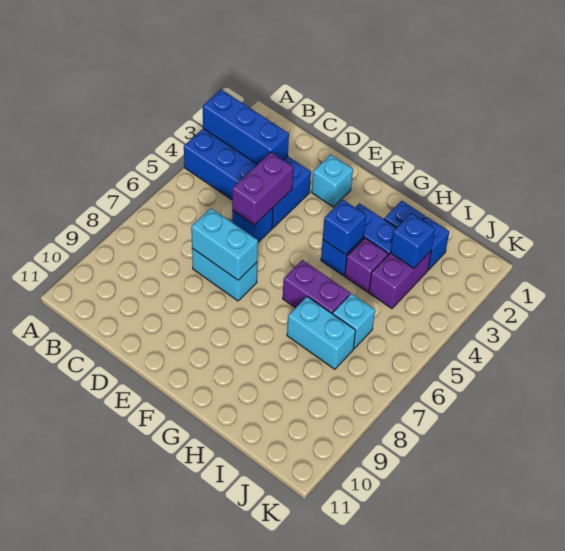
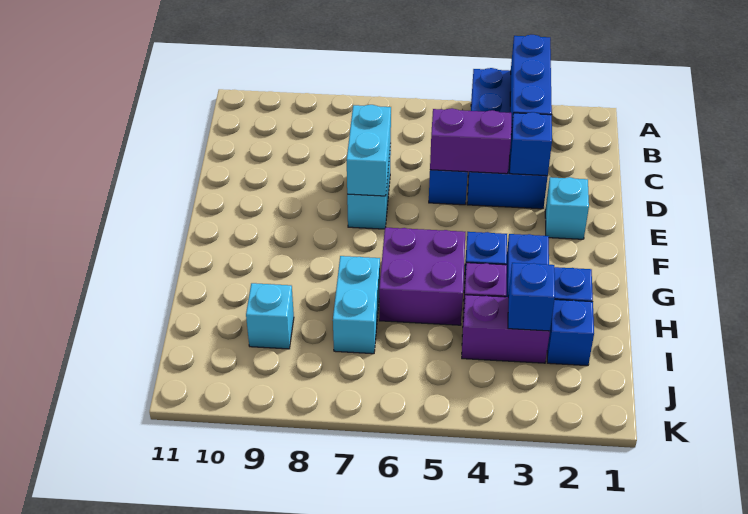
blue 1x1 brick [323,200,366,255] -> blue 1x1 brick moved to [510,112,552,176]
purple 1x2 brick [283,260,350,314] -> purple 2x2 brick [379,227,465,325]
cyan 1x1 brick [333,293,375,349] -> cyan 1x1 brick moved to [246,283,294,349]

